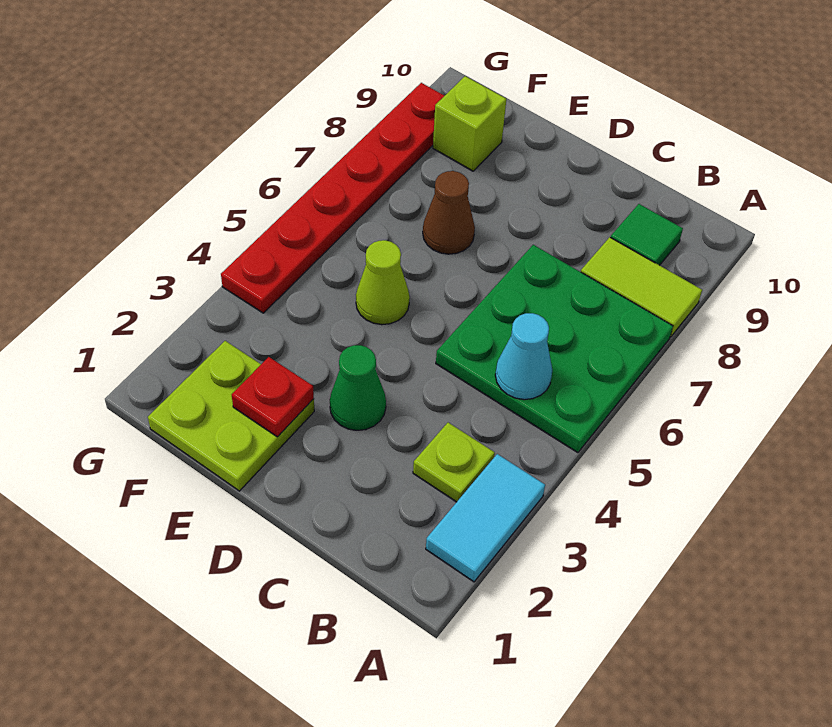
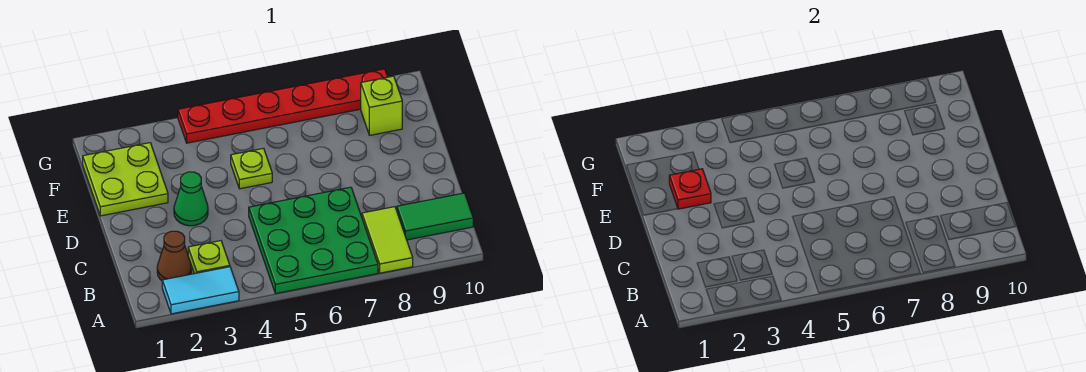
cyan 1x1 cone [495,313,552,400] -> none
green 1x1 tile [611,204,683,265] -> green 1x2 tile [397,193,473,240]
lime 1x1 cone [356,240,410,325] -> lime 1x1 plate [231,148,272,189]
brown 1x1 cone [423,171,475,254] -> brown 1x1 cone moved to [157,231,191,280]

